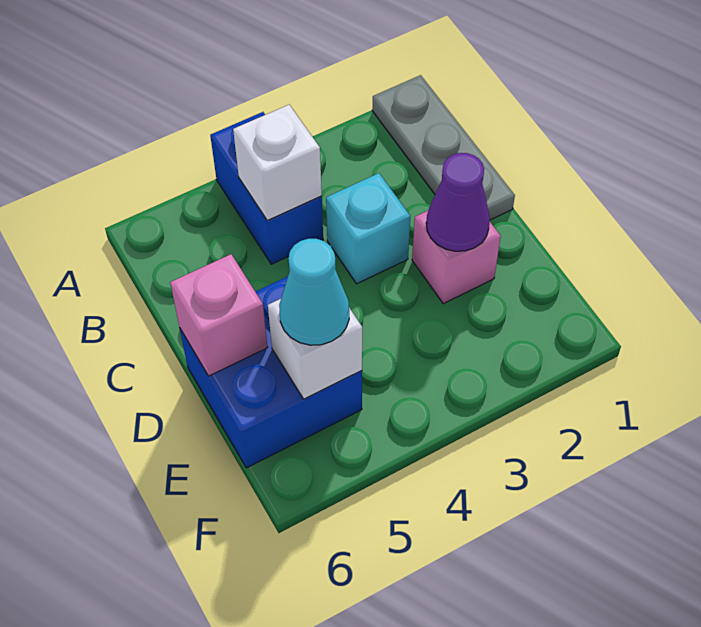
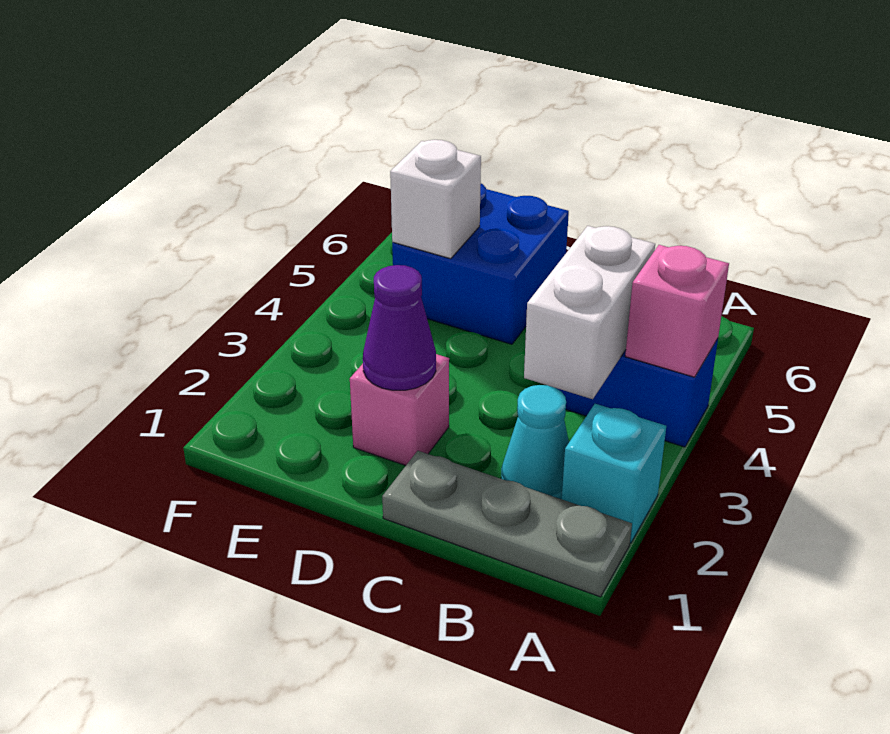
white 1x1 brick [233,105,322,220] -> white 1x2 brick [524,226,655,399]
cyan 1x1 brick [326,173,410,284] -> cyan 1x1 brick moved to [562,404,666,543]
pink 1x1 brick [170,254,268,376] -> pink 1x1 brick moved to [625,245,729,377]
cyan 1x1 cone [279,239,349,345] -> cyan 1x1 cone moved to [501,385,569,499]

